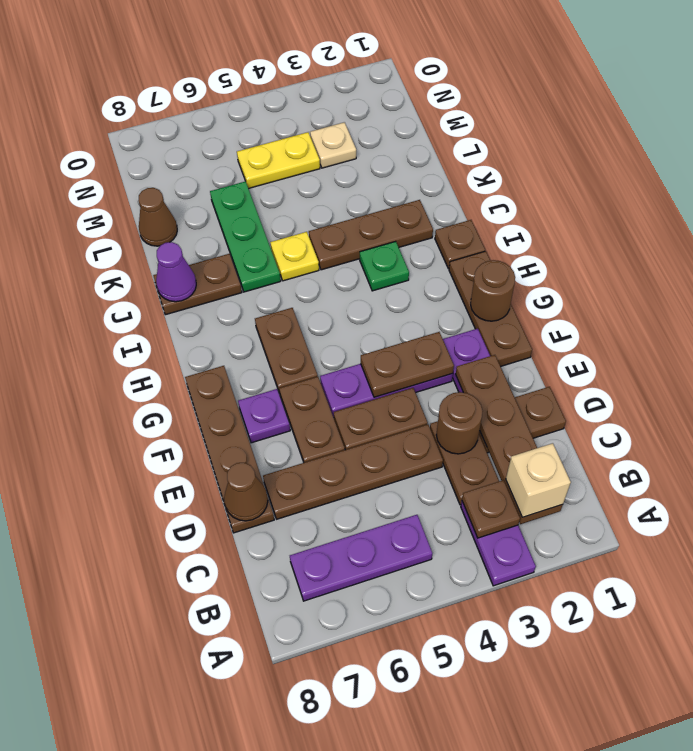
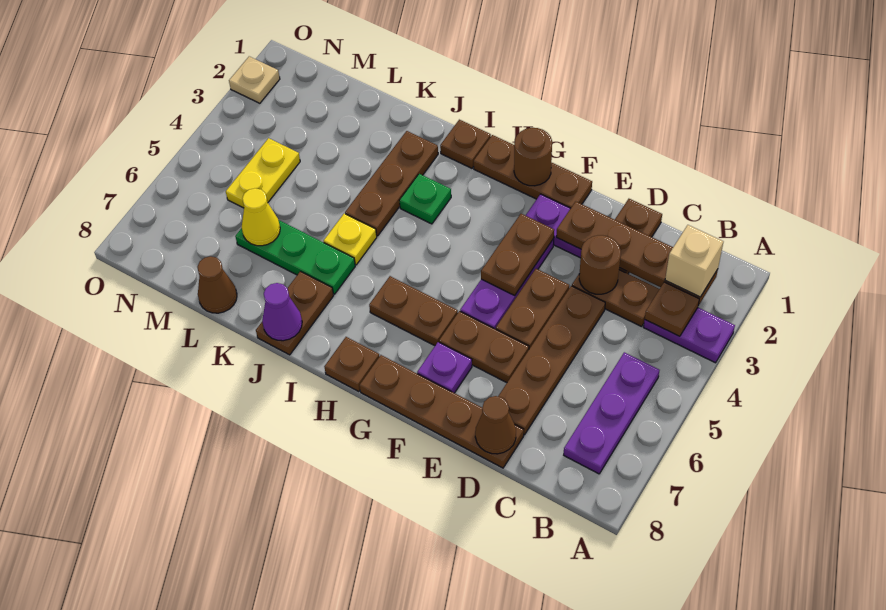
none -> brown 1x1 plate [324,337,379,392]
none -> yellow 1x1 cone [242,188,280,246]
tan 1x1 plate [310,122,356,168] -> tan 1x1 plate moved to [229,56,280,103]

